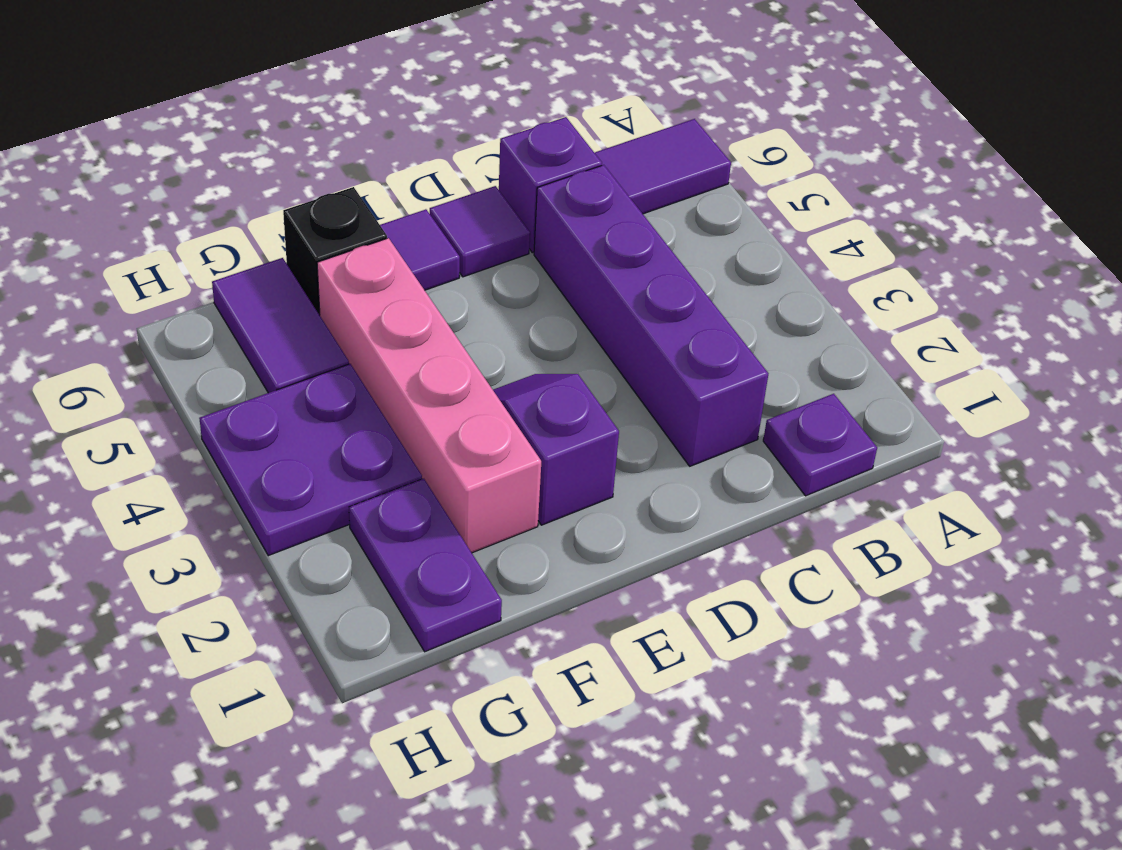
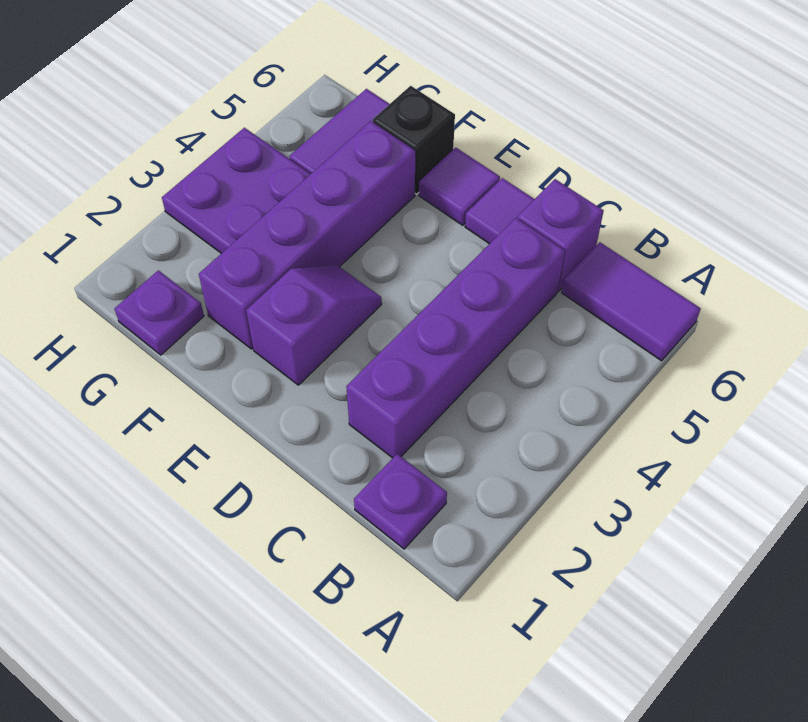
pink 1x4 brick [317,238,541,553] -> purple 1x4 brick [199,121,415,349]
purple 1x2 plate [349,479,502,652] -> purple 1x1 plate [114,270,204,355]

